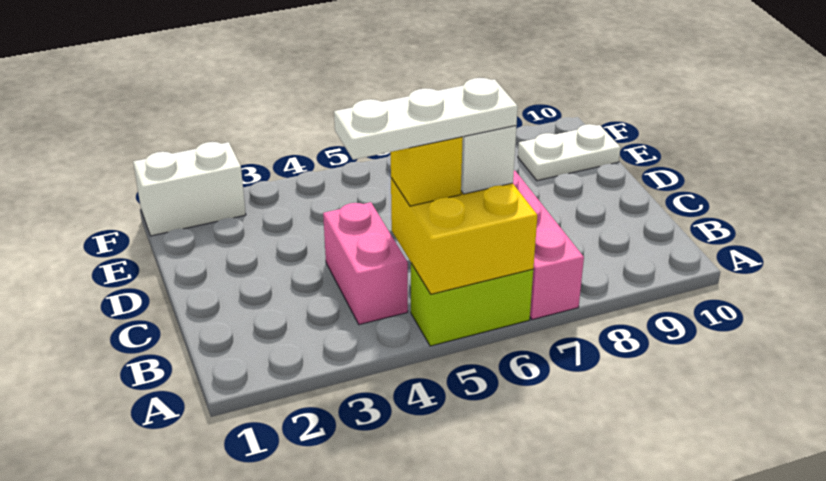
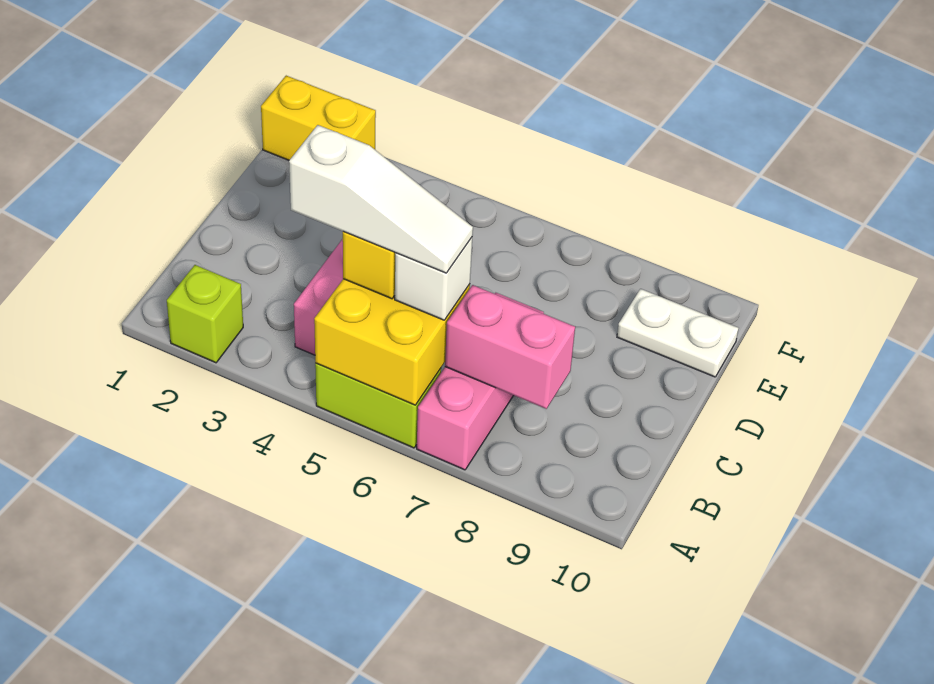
none -> lime 1x1 brick [167,265,243,363]
white 1x3 plate [334,78,518,160] -> white 1x3 slope [289,125,473,273]
none -> pink 1x2 brick [445,285,575,409]
white 1x2 brick [133,142,246,236] -> yellow 1x2 brick [261,76,376,160]

